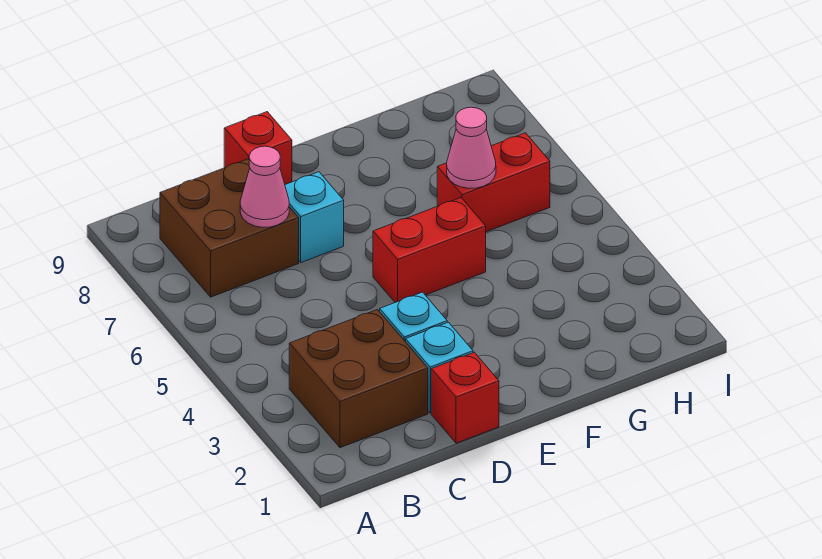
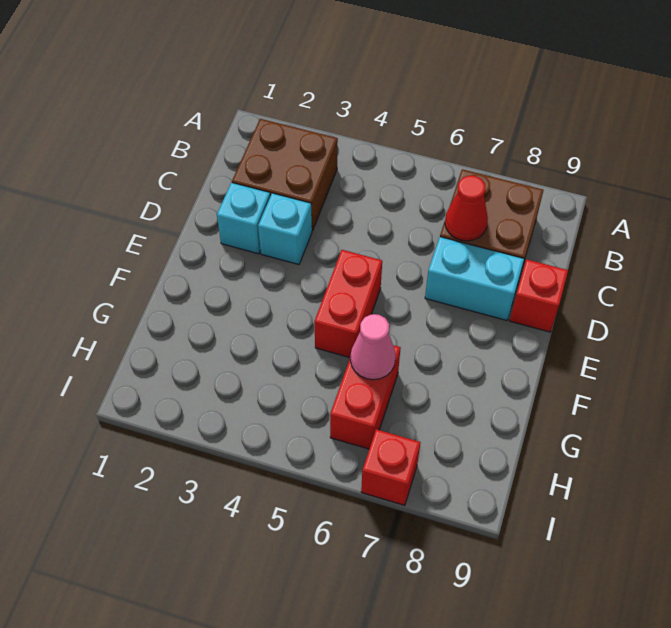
pink 1x1 cone [240,146,289,227] -> red 1x1 cone [445,176,488,241]
red 1x1 brick [431,352,499,443] -> red 1x1 brick moved to [361,429,421,505]
cyan 1x1 brick [285,172,344,263] -> cyan 1x2 brick [425,237,524,320]

